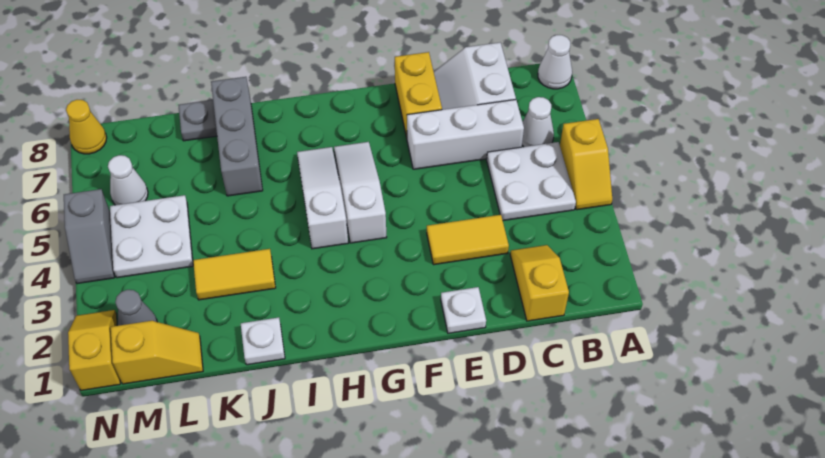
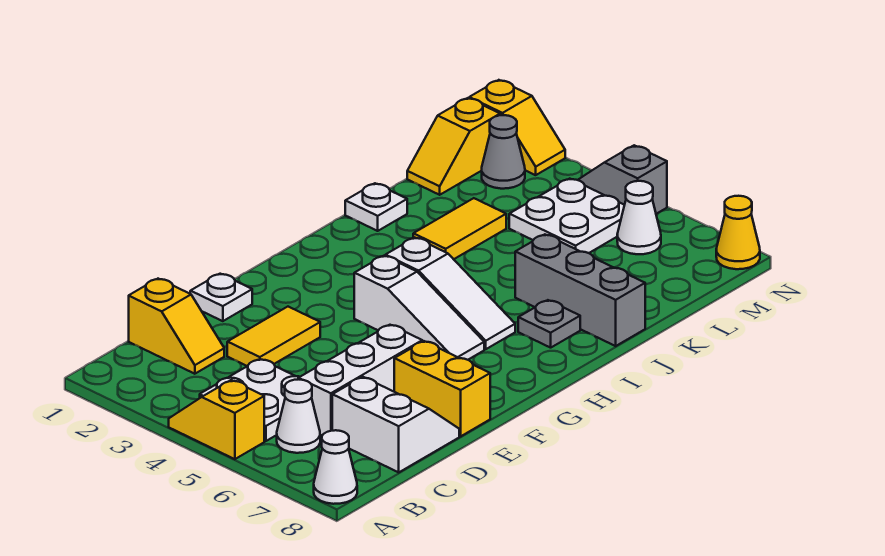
grey 1x1 plate [179,100,217,141] -> grey 1x1 plate moved to [518,300,580,348]

